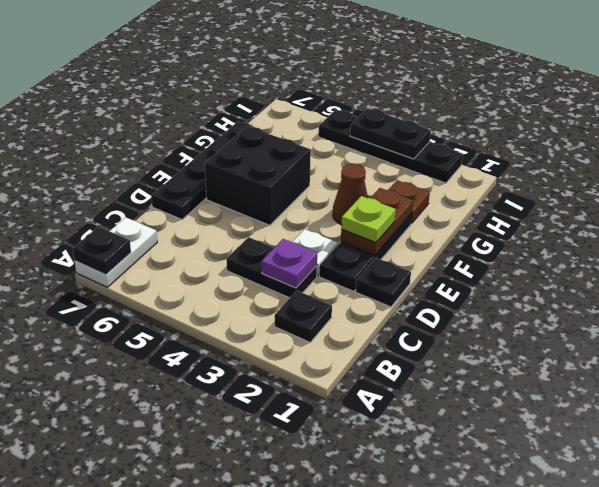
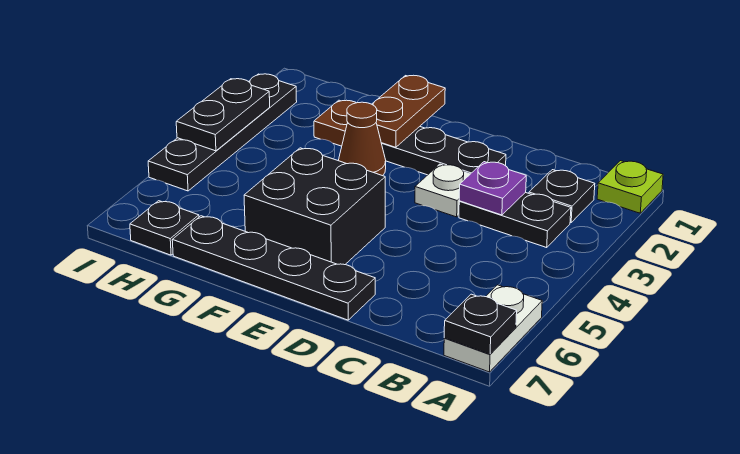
white 1x2 plate [75,217,157,287] -> white 1x2 plate turned to [444,285,542,372]
black 1x2 plate [226,237,317,298] -> black 1x2 plate turned to [459,192,571,248]
black 1x1 plate [356,258,411,307] -> black 1x1 plate moved to [130,201,199,255]
brown 1x2 plate [341,188,413,255] -> brown 1x2 plate turned to [372,75,445,147]
lime 1x1 plate [341,196,396,243] -> lime 1x1 plate moved to [597,161,663,213]

